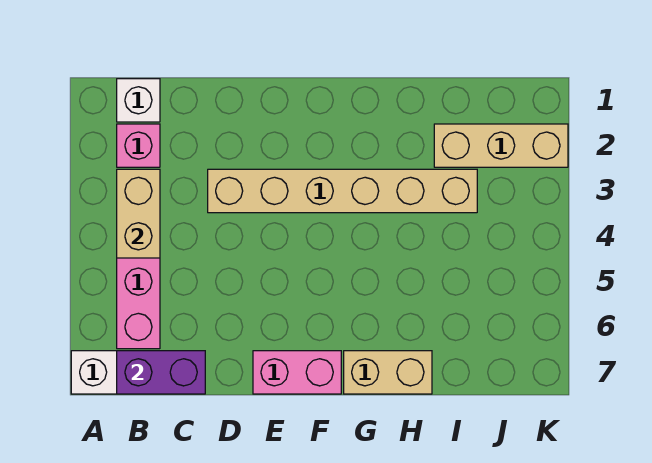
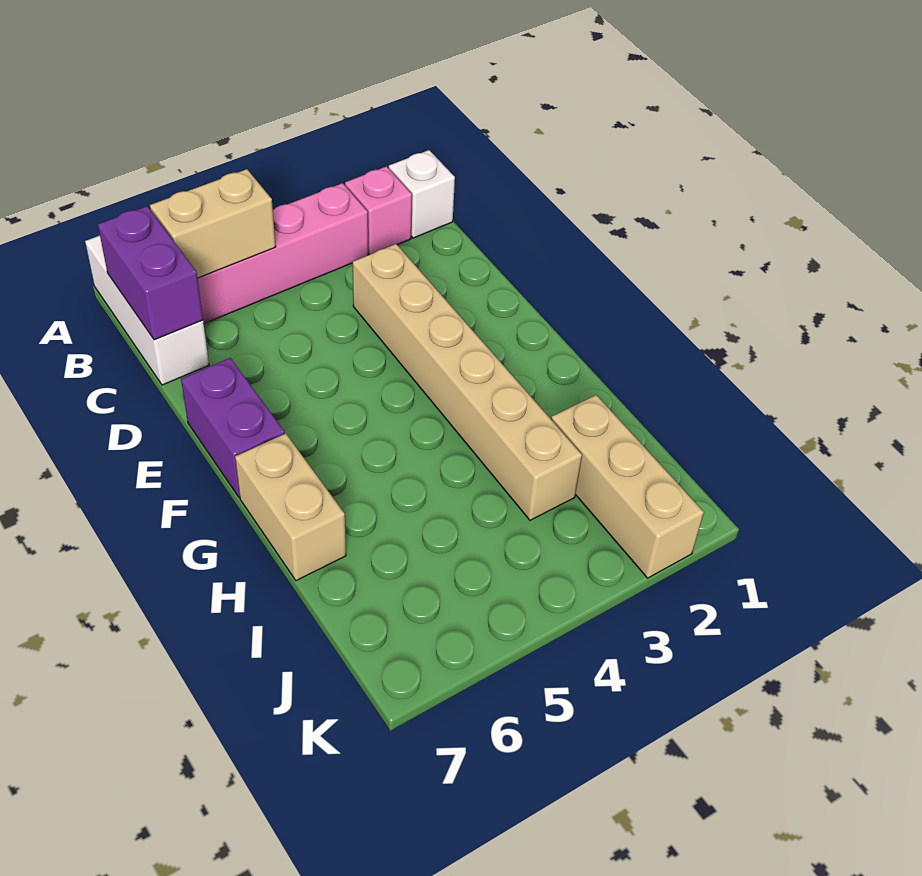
tan 1x2 brick [117,169,160,258] -> tan 1x2 brick moved to [150,169,275,278]
pink 1x2 brick [253,351,341,394] -> purple 1x2 brick [181,358,285,498]

